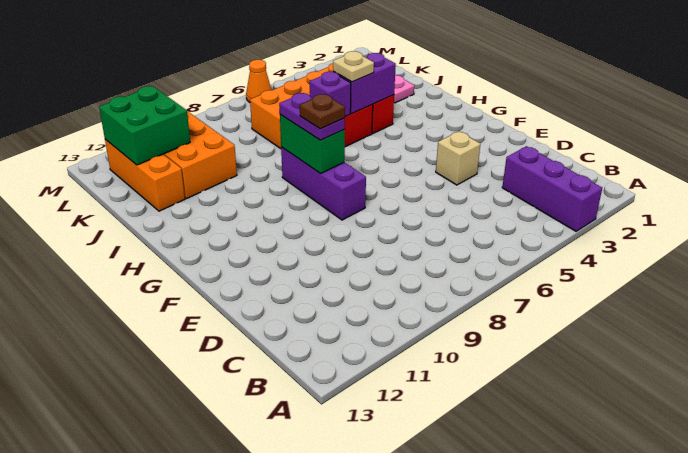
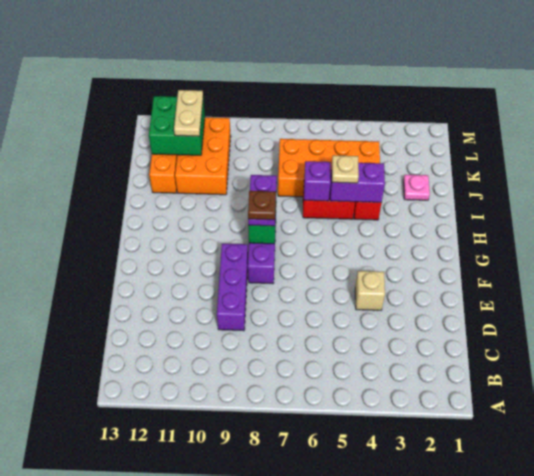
purple 1x3 brick [502,146,602,231] -> purple 1x3 brick moved to [217,244,248,331]
none -> tan 1x2 plate [174,90,203,136]
orange 1x1 cone [246,60,271,102] -> none

